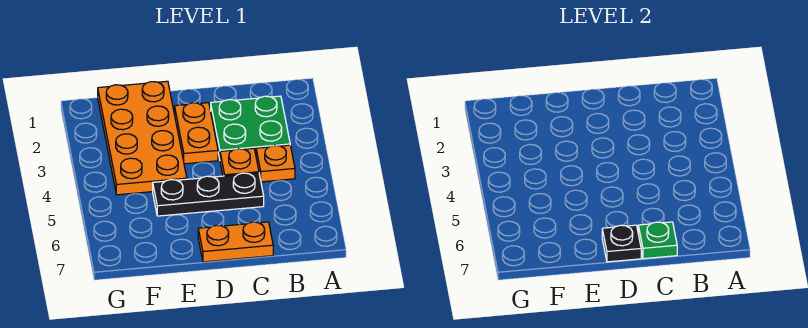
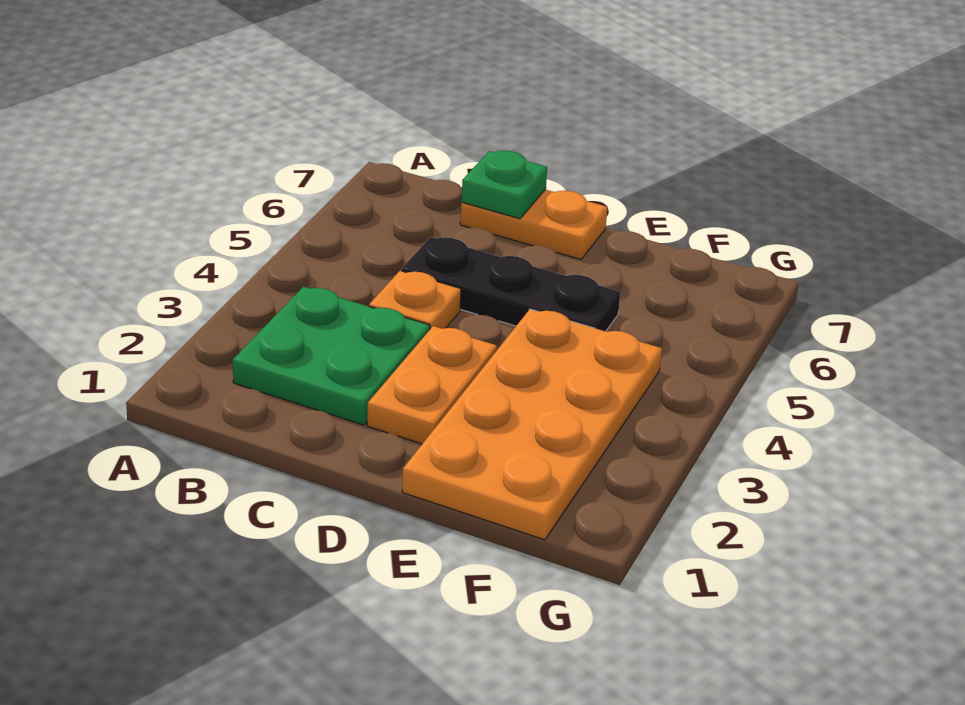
orange 1x1 plate [256,145,295,182] -> none
black 1x1 plate [602,225,641,262] -> none

